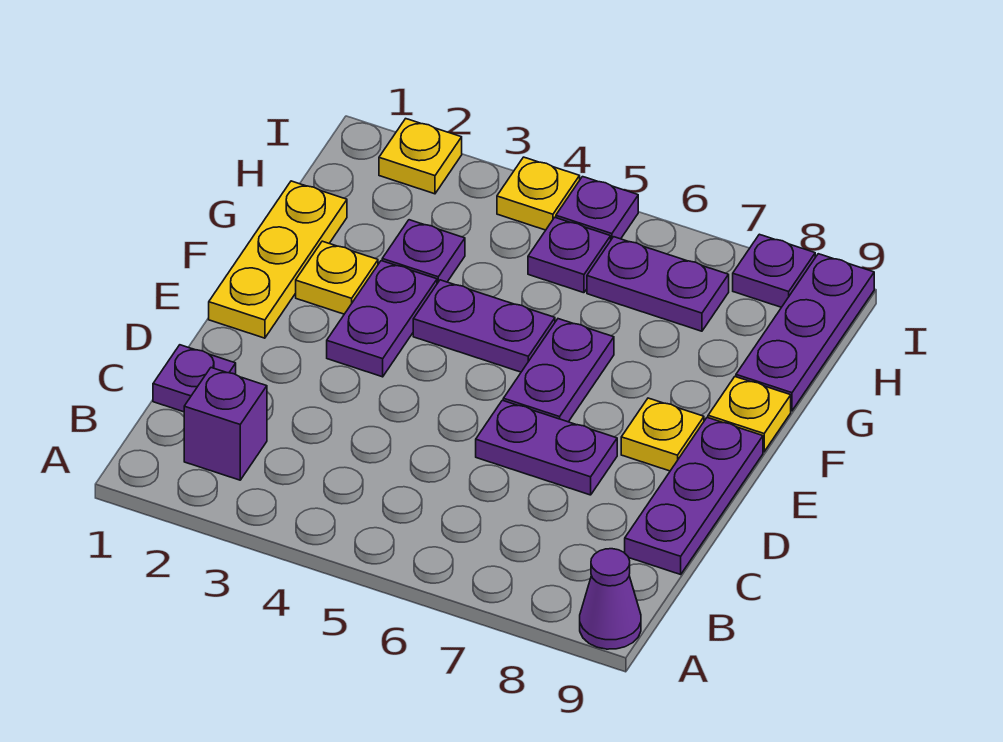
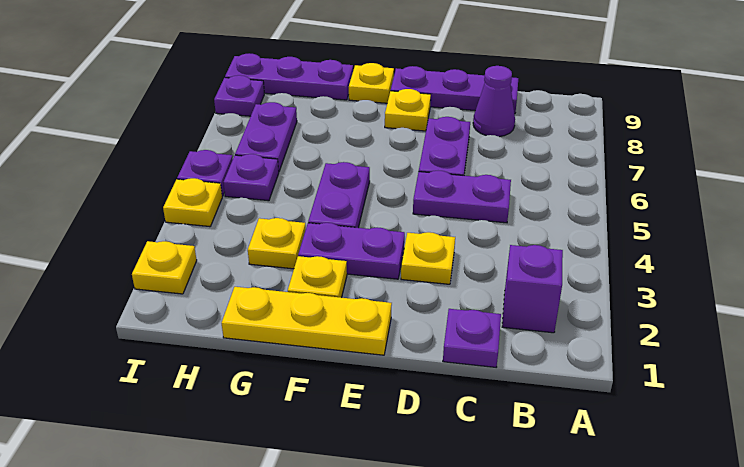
purple 1x1 cone [580,549,641,649] -> purple 1x1 cone moved to [473,66,515,137]
none -> yellow 1x1 plate [401,232,455,284]
purple 1x2 plate [503,319,614,422] -> purple 1x2 plate moved to [413,171,511,223]
purple 1x1 plate [382,220,465,283] -> yellow 1x1 plate [248,218,306,269]

